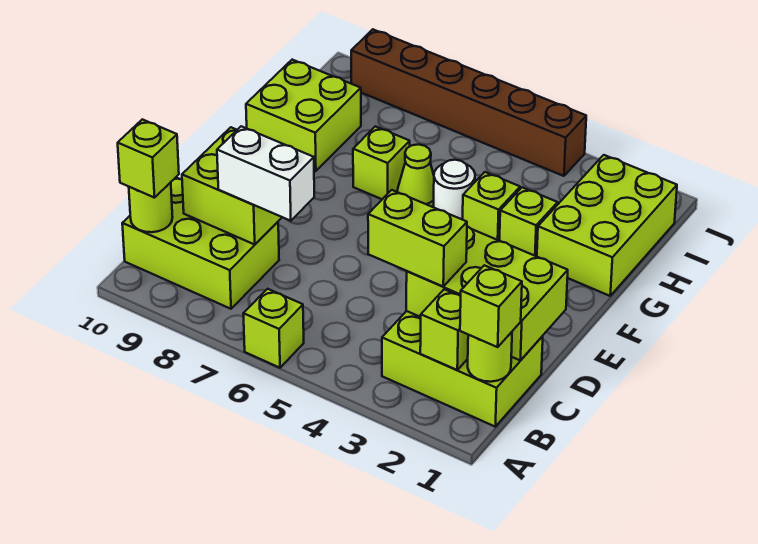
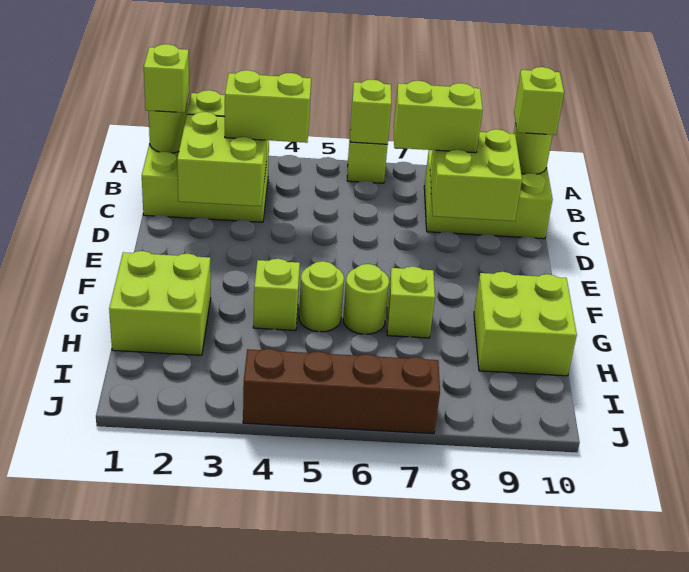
lime 2x3 brick [406,226,568,361] -> lime 2x2 brick [177,112,267,206]
white 1x2 brick [217,126,314,221] -> lime 1x2 brick [394,81,483,153]
lime 2x3 brick [537,155,677,296] -> lime 2x2 brick [109,251,211,355]
lime 1x1 brick [499,187,558,257] -> lime 1x1 brick moved to [350,79,391,144]
white 1x1 round brick [434,160,475,220] -> lime 1x1 round brick [299,261,344,332]
lime 1x1 cone [397,144,434,207] -> lime 1x1 round brick [343,264,389,334]
brown 1x6 brick [351,29,586,176] -> brown 1x4 brick [243,349,440,434]

